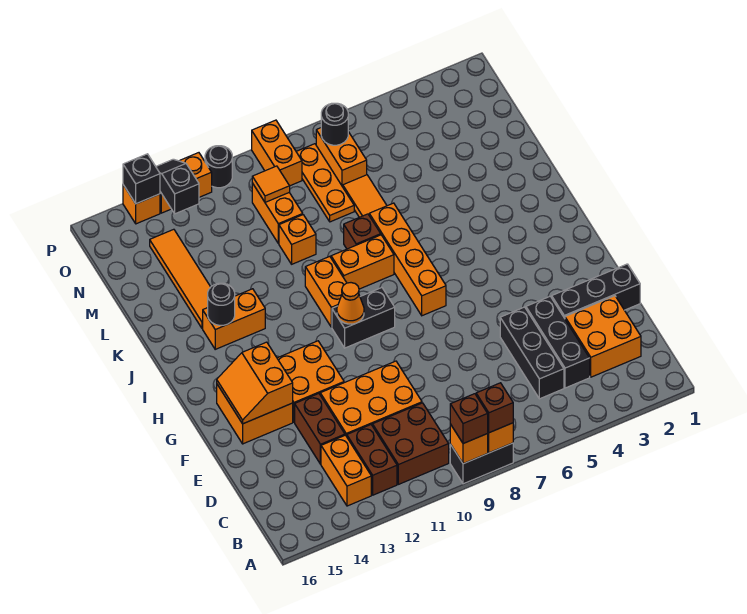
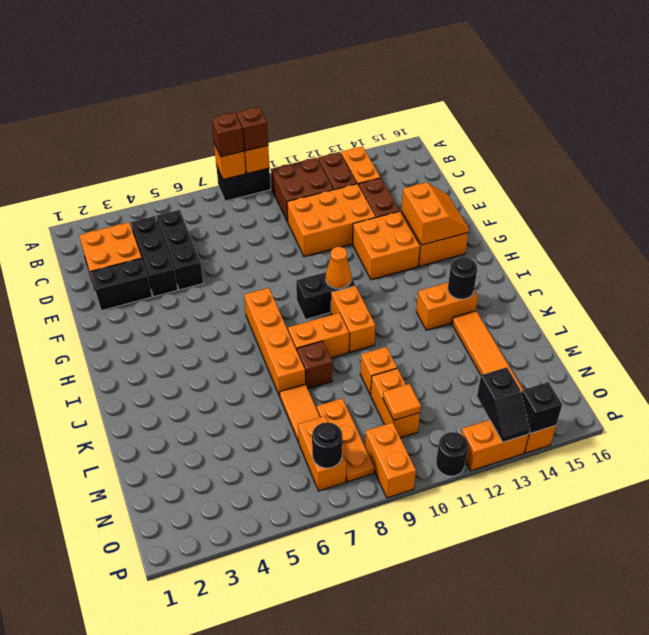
black 1x3 brick [552,264,640,318] -> black 1x2 brick [90,258,152,311]

